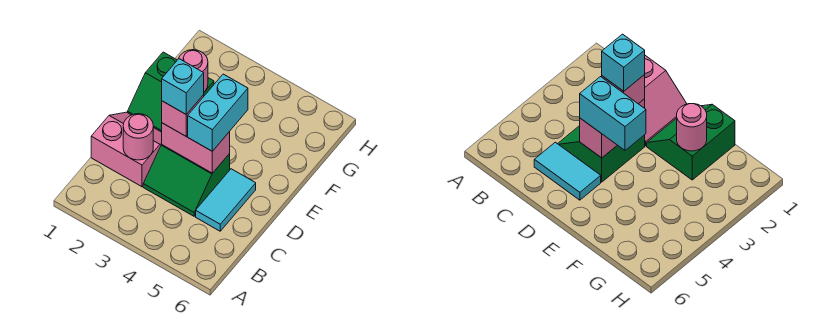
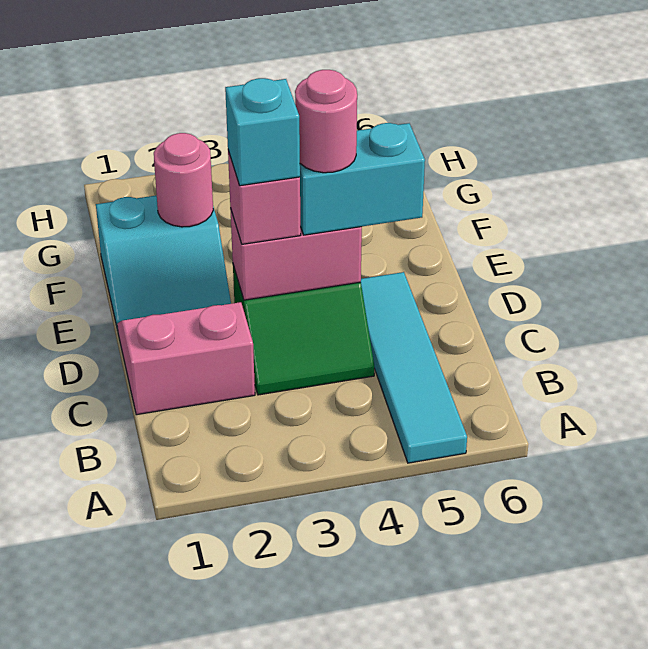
pink 1x1 round brick [123,114,153,160] -> pink 1x1 round brick moved to [295,70,357,173]
cyan 1x2 tile [196,169,256,231] -> cyan 1x4 tile [361,272,467,463]
cyan 1x2 brick [188,74,248,151] -> cyan 1x2 brick turned to [300,123,425,235]
green 2x2 slope [128,52,214,132] -> cyan 2x2 slope [96,195,231,329]

